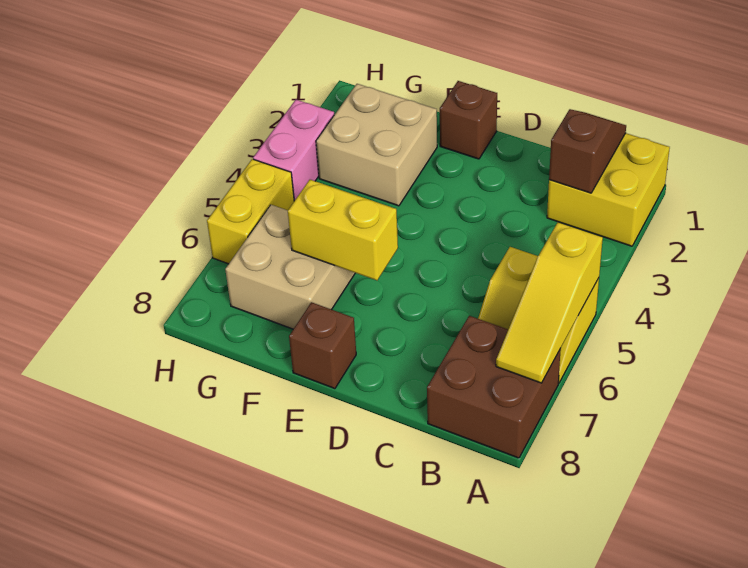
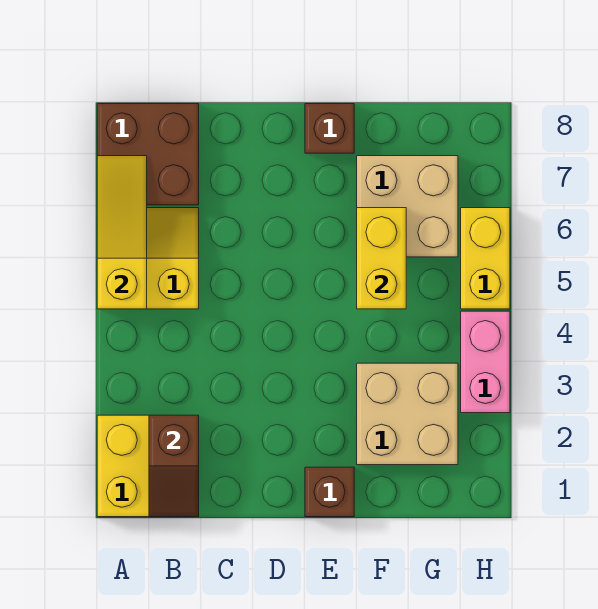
yellow 1x2 brick [288,180,398,280] -> yellow 1x2 brick turned to [357,208,406,309]

